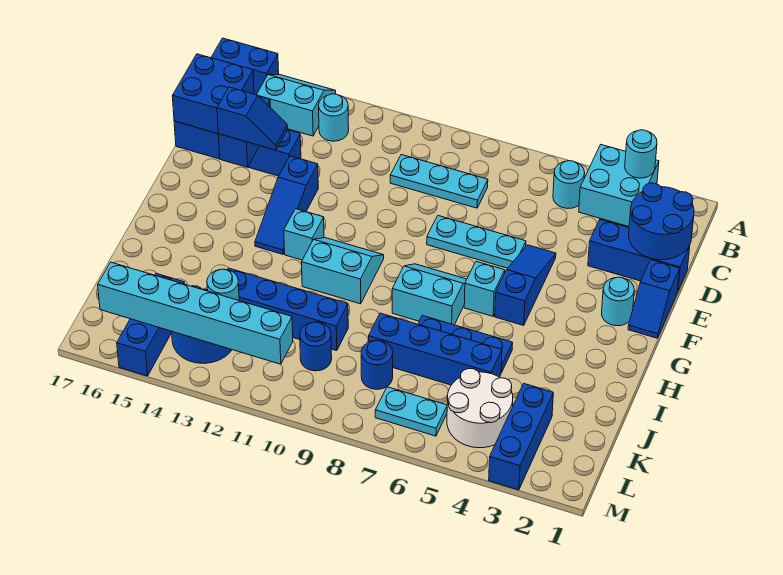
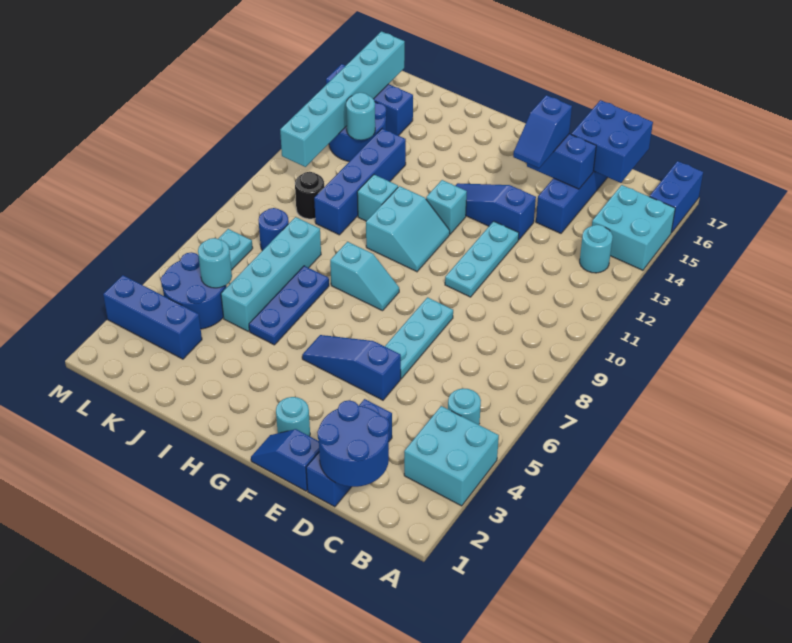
cyan 1x1 round brick [625,130,657,178] -> cyan 1x1 round brick moved to [198,238,232,288]
cyan 2x2 slope [256,74,336,136] -> cyan 2x2 brick [592,185,675,270]
cyan 1x3 plate [390,155,488,208] -> cyan 1x3 plate moved to [445,221,519,297]
blue 1x3 slope [495,245,556,326] -> blue 1x3 slope turned to [302,335,401,400]
cyan 1x1 brick [464,261,505,316] -> cyan 1x1 brick moved to [357,175,398,221]
cyan 2x2 slope [392,264,467,325] -> cyan 1x2 slope [330,242,399,311]
blue 1x4 brick [369,313,502,385] -> cyan 1x4 brick [221,217,321,331]
white 2x2 round brick [447,369,513,448] -> blue 2x2 round brick [161,252,226,329]
blue 1x1 round brick [300,322,332,371] -> black 1x1 round brick [295,172,324,219]

